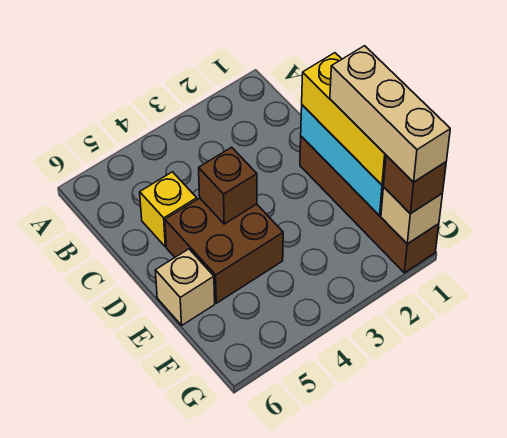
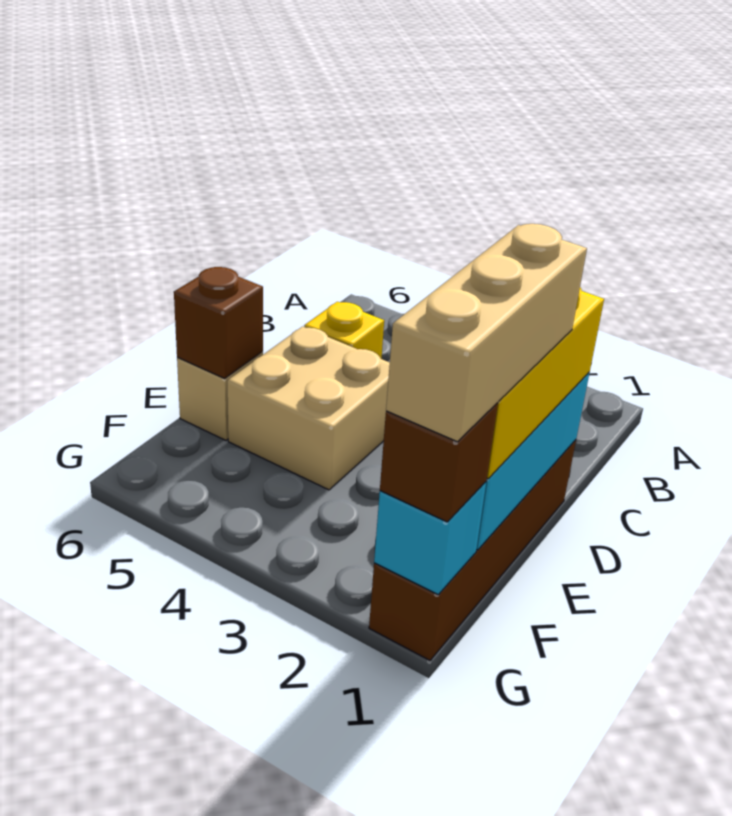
brown 2x2 brick [165,198,283,303] -> tan 2x2 brick [227,327,390,490]
brown 1x1 brick [199,147,257,224] -> brown 1x1 brick moved to [174,267,263,378]
tan 1x1 brick [381,187,443,244] -> cyan 1x1 brick [374,482,486,594]

